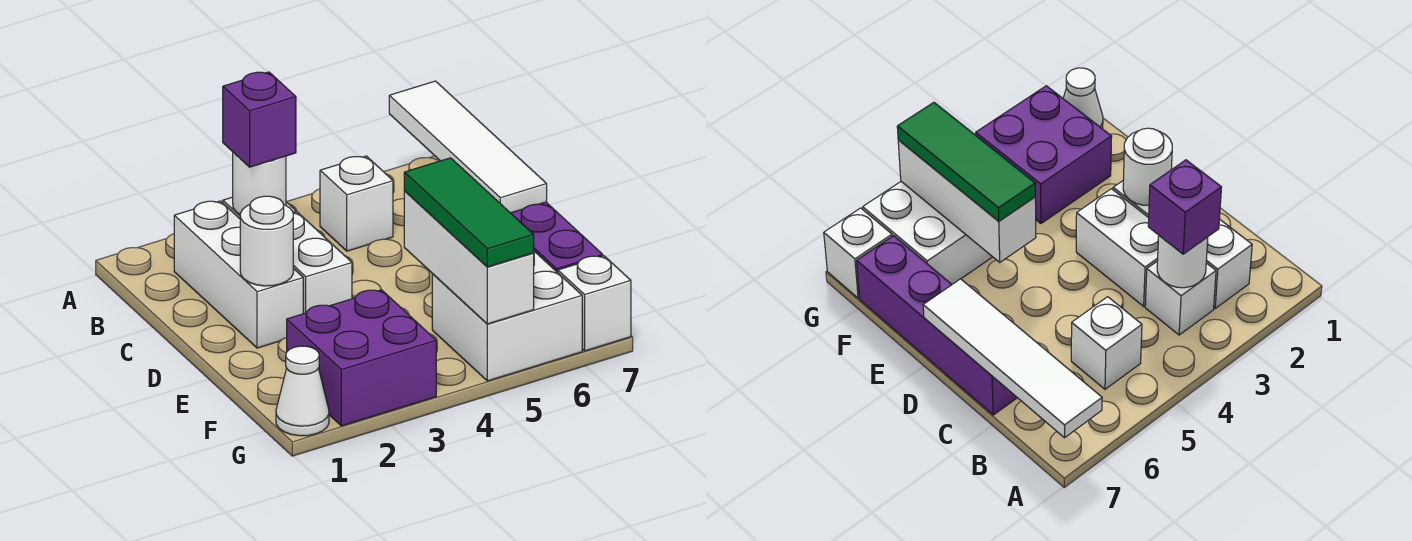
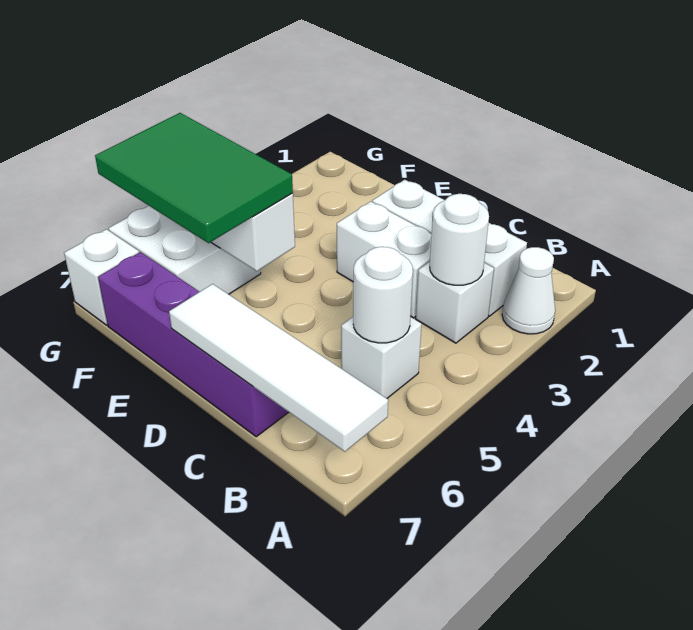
purple 1x1 brick [223,72,296,167] -> none
white 1x1 round brick [240,196,293,286] -> white 1x1 round brick moved to [353,247,413,343]
green 1x3 tile [404,158,534,267] -> green 2x3 tile [95,113,293,243]
purple 2x2 brick [287,290,436,426] -> none
white 1x1 cone [276,346,329,436] -> white 1x1 cone moved to [502,247,555,334]

